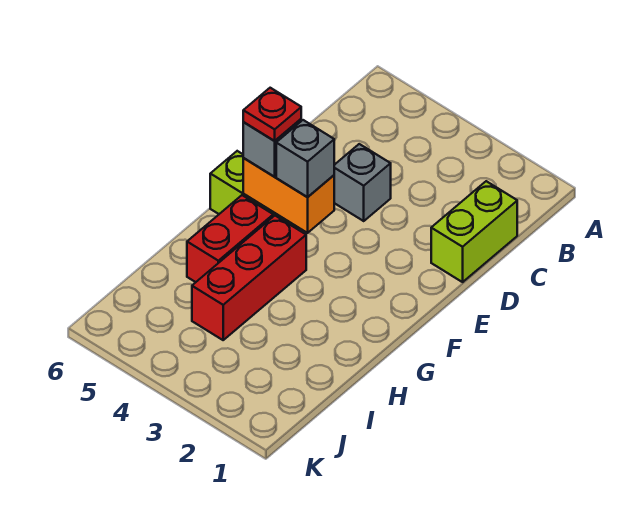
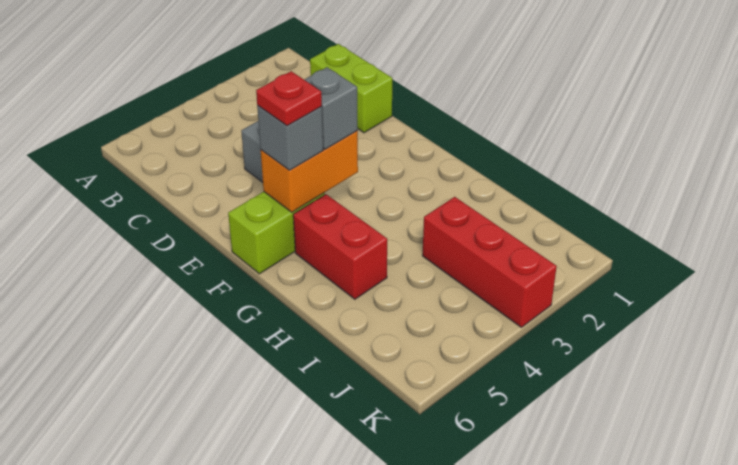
red 1x3 brick [192,216,306,340] -> red 1x3 brick moved to [423,197,557,327]

